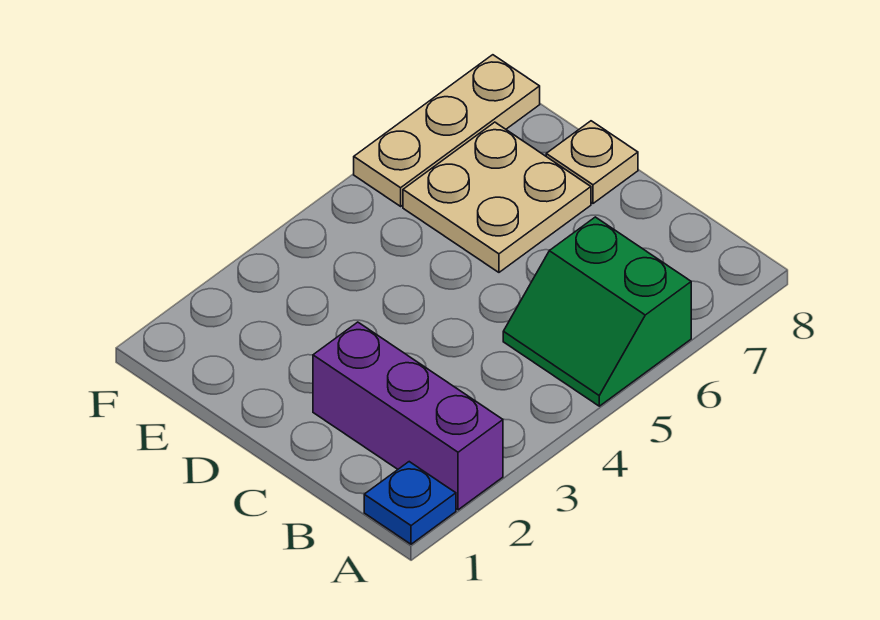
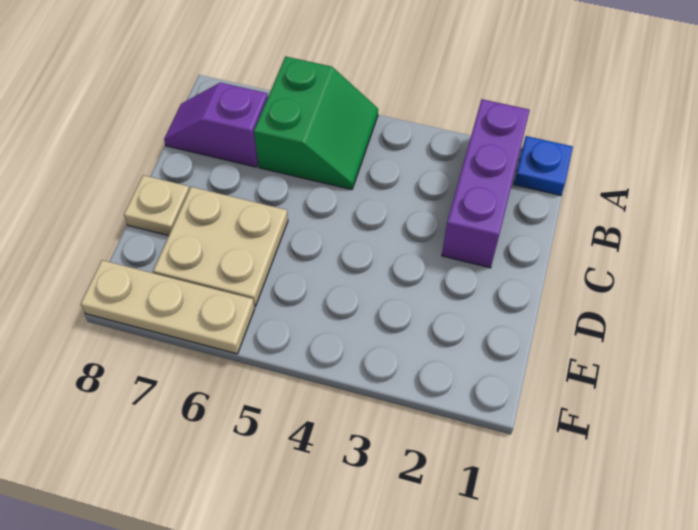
none -> purple 1x2 slope [164,83,268,167]

